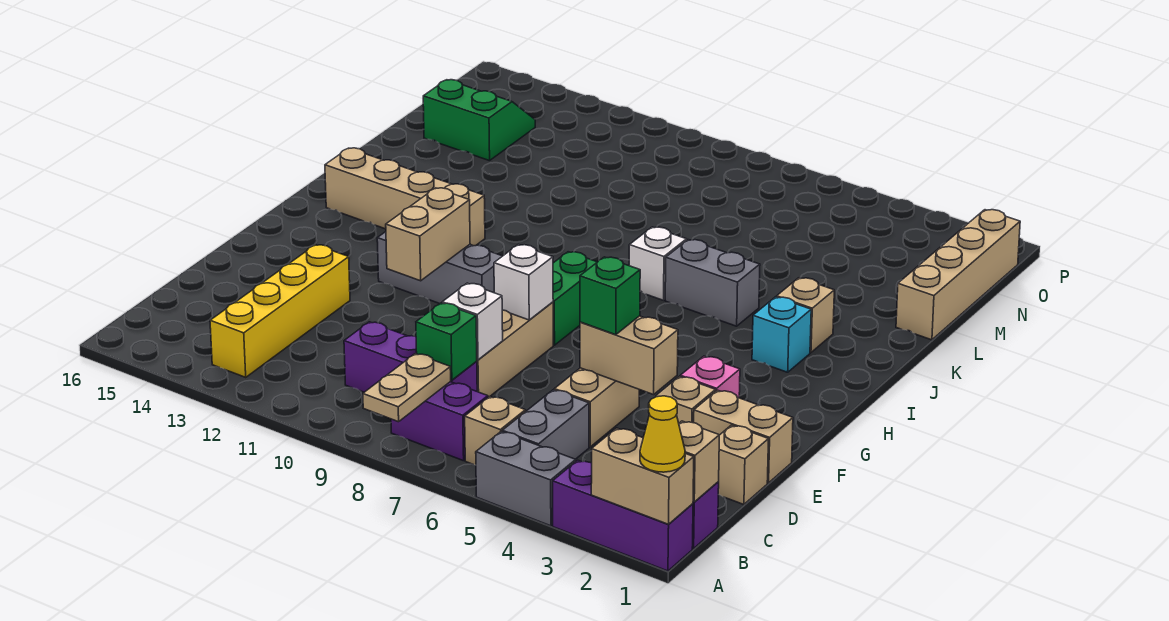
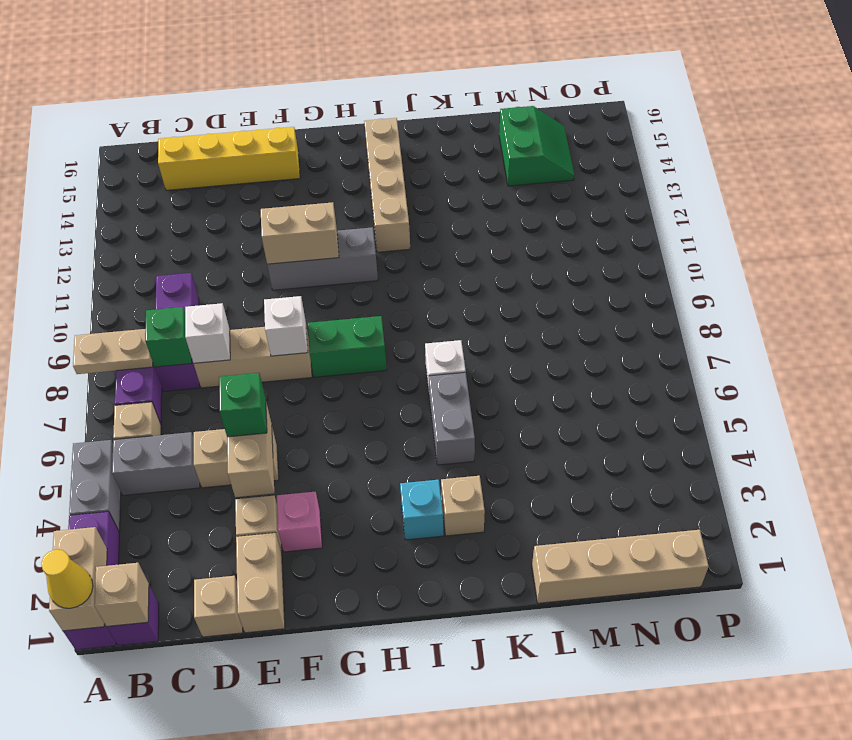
yellow 1x4 brick [210,245,350,377] -> yellow 1x4 brick moved to [158,127,300,190]
grey 1x3 brick [377,232,502,304] -> grey 1x3 brick turned to [267,227,378,290]

